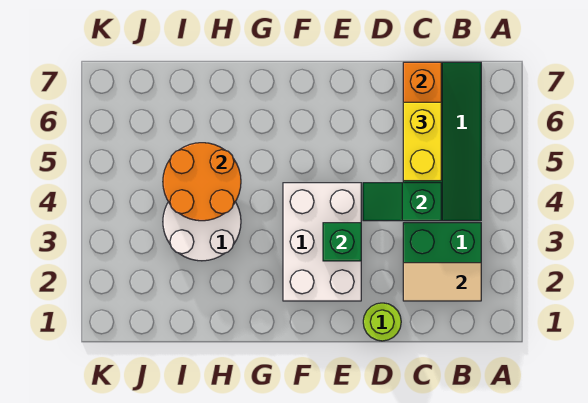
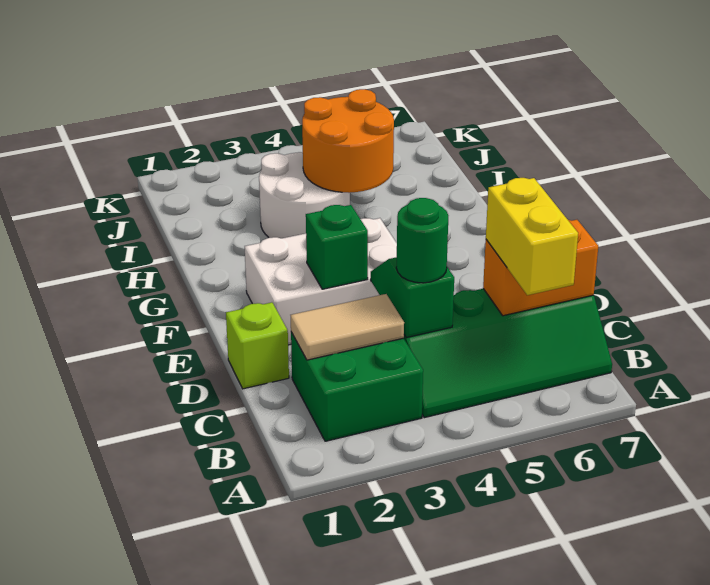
tan 1x2 tile [403,263,481,301] -> tan 1x2 tile turned to [291,294,404,360]
none -> green 1x1 round brick [396,198,448,283]
yellow 1x2 brick [403,102,441,181] -> yellow 1x2 brick turned to [486,178,578,295]
lime 1x1 round brick [363,303,401,341] -> lime 1x1 brick [226,302,289,389]

